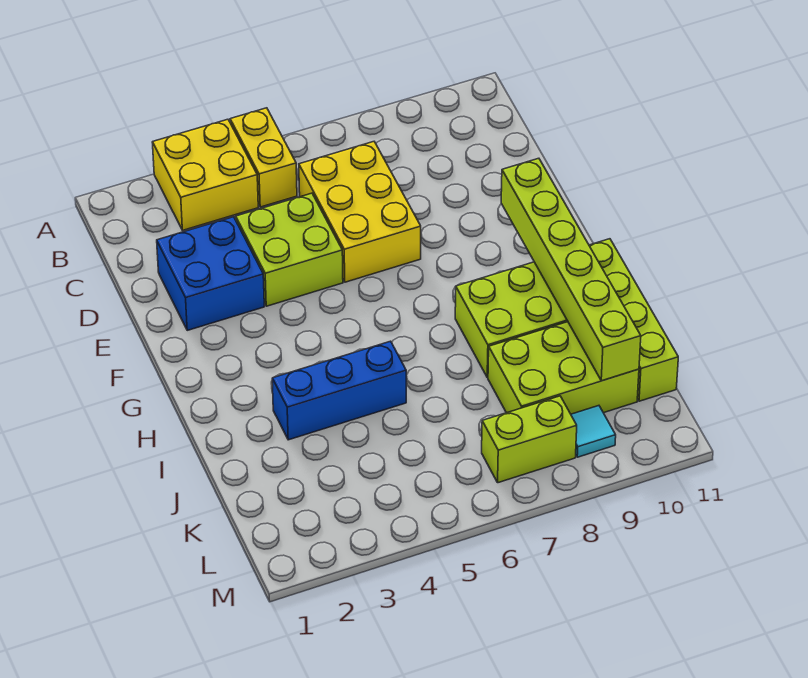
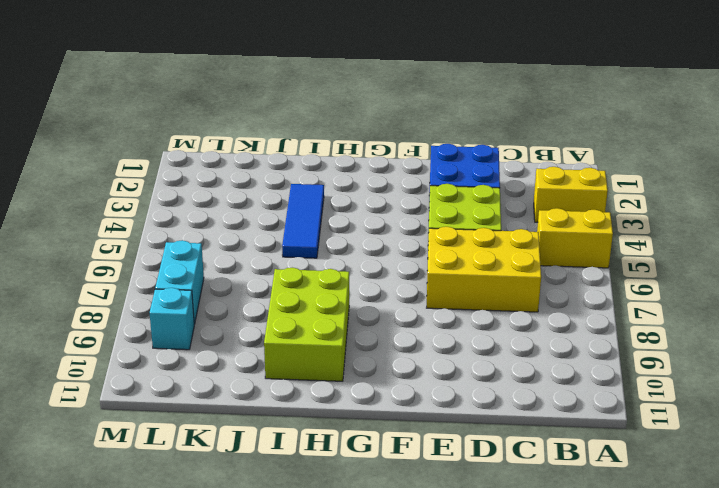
yellow 2x2 brick [152,119,258,230] -> yellow 1x2 brick [534,167,608,222]
lime 1x6 brick [501,158,641,381] -> none
lime 1x4 brick [589,239,678,401] -> none
blue 1x3 brick [272,341,406,440] -> blue 1x3 tile [282,184,324,258]
lime 2x3 brick [488,322,639,414] -> none
lime 1x2 brick [482,396,577,483] -> cyan 1x2 brick [155,240,204,324]
cyan 1x1 tile [571,406,616,457] -> cyan 1x1 brick [150,288,194,350]

